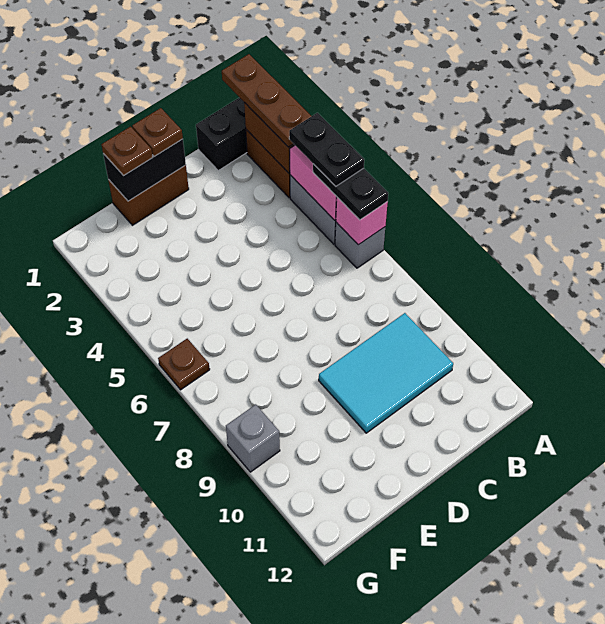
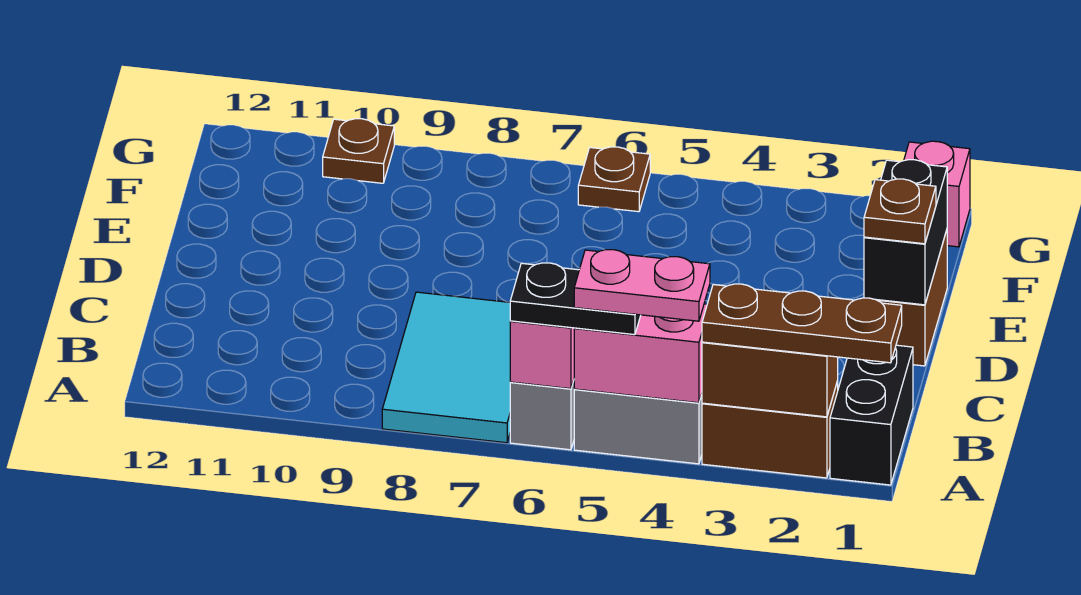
black 1x2 plate [289,113,364,186] -> pink 1x2 plate [574,250,710,321]
cyan 2x3 tile [319,313,453,433] -> cyan 2x3 tile moved to [382,292,510,443]
brown 1x1 plate [102,127,153,176] -> brown 1x1 plate moved to [323,119,394,183]
none -> pink 1x1 brick [904,141,970,247]
grey 1x1 brick [226,404,280,472] -> none

